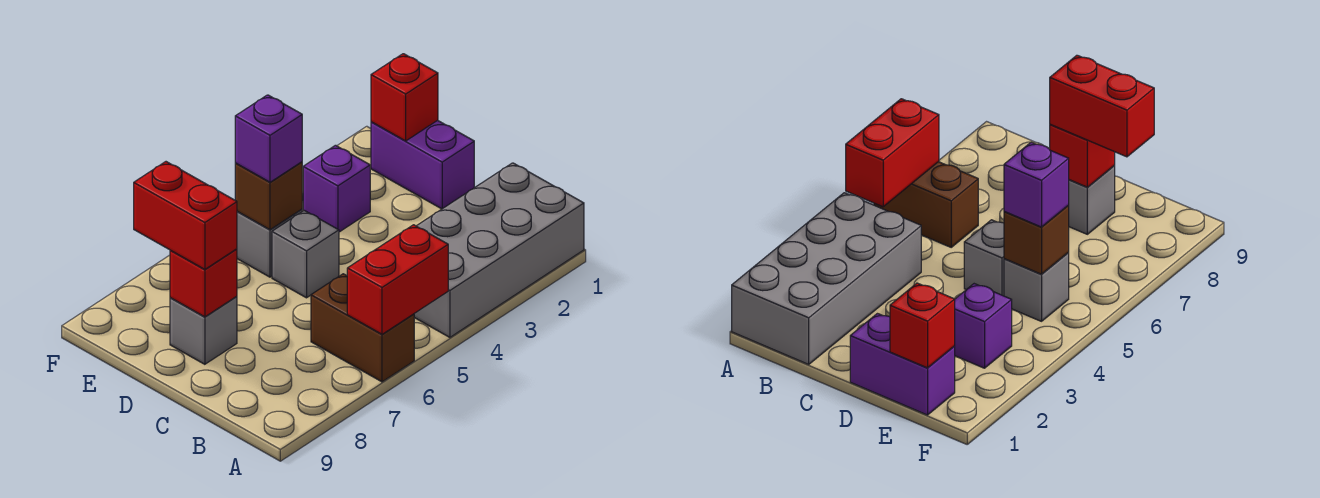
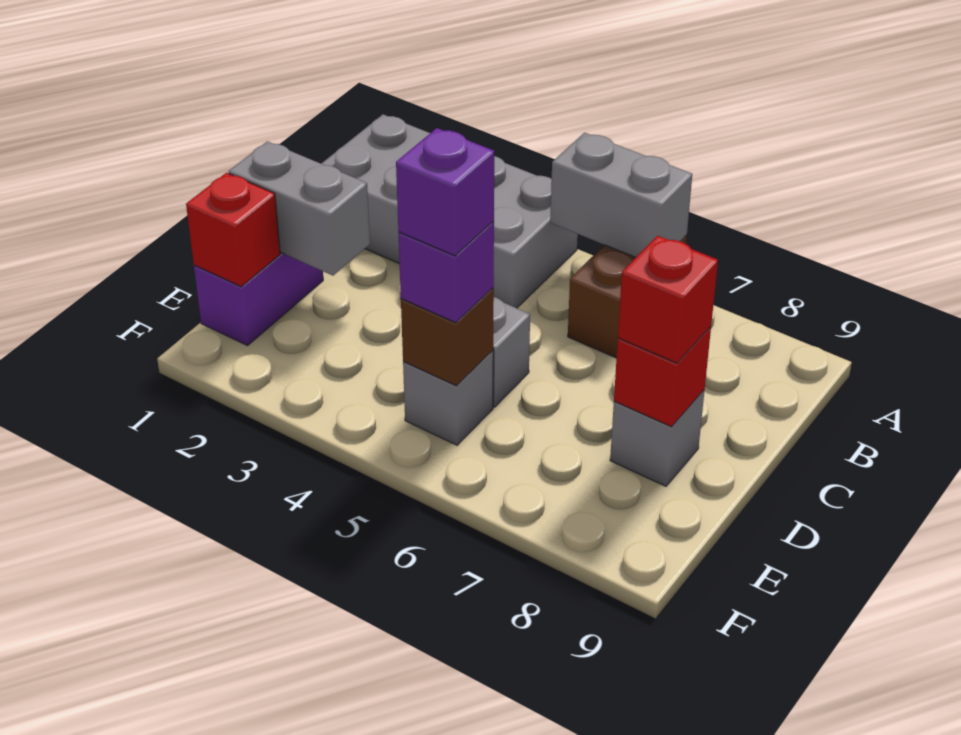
red 1x2 brick [347,225,448,334] -> grey 1x2 brick [550,133,692,257]
none -> grey 1x2 brick [228,141,370,276]
red 1x2 brick [134,162,237,269] -> red 1x1 brick [618,236,718,363]
purple 1x1 brick [303,145,370,232] -> purple 1x1 brick moved to [396,128,494,256]

